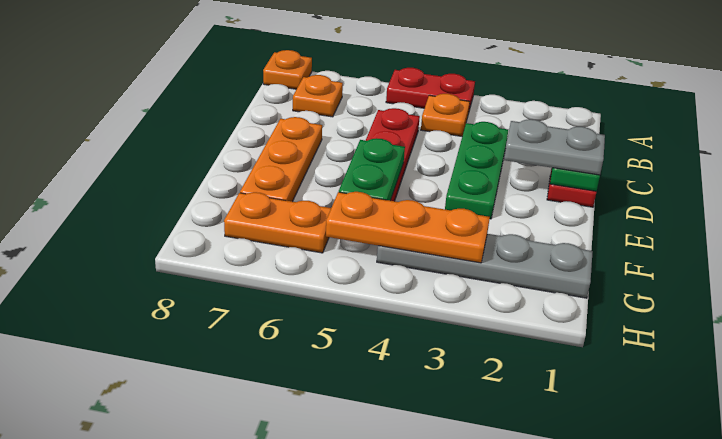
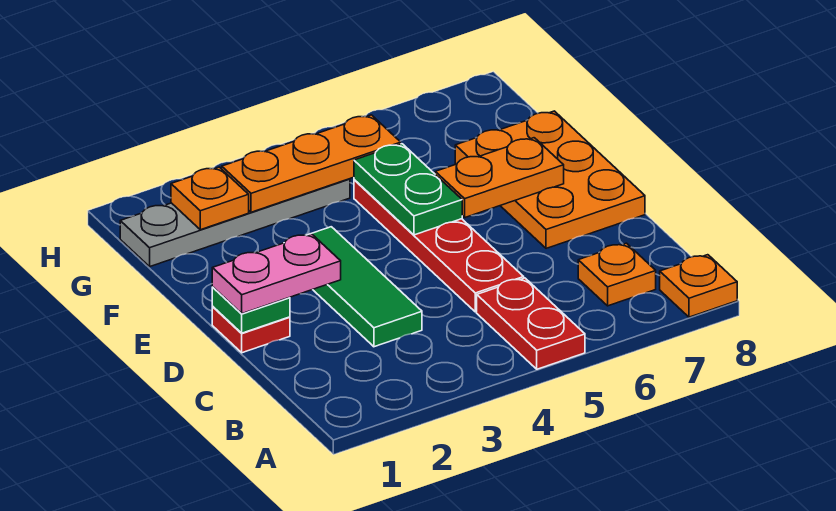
red 1x2 plate [386,68,475,114] -> red 1x2 plate turned to [477,278,585,369]
orange 1x1 plate [421,94,470,136] -> orange 1x1 plate moved to [171,167,249,230]
green 1x3 plate [445,122,508,219] -> green 1x3 tile [312,227,422,347]
grey 1x2 plate [504,119,605,175] -> pink 1x2 plate [212,234,341,314]
orange 1x3 plate [240,117,322,202] -> orange 2x3 plate [455,111,645,248]
orange 1x2 plate [224,192,331,253] -> orange 1x2 plate moved to [435,138,564,217]

